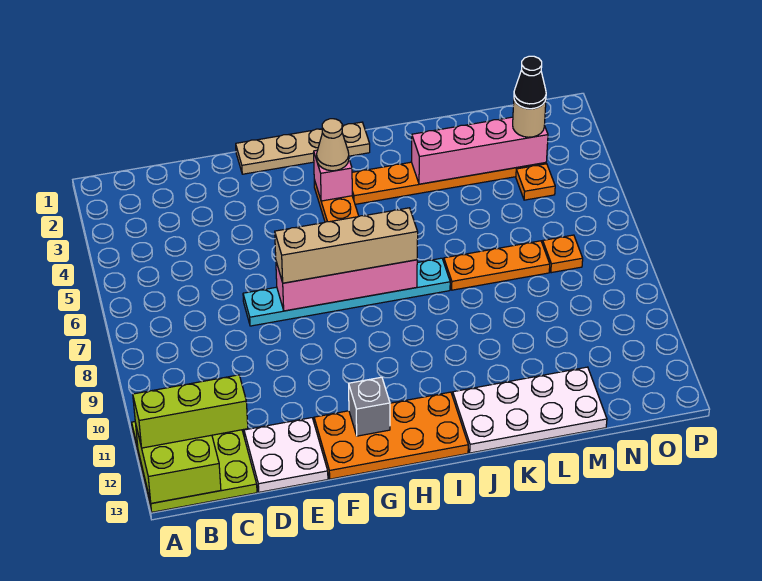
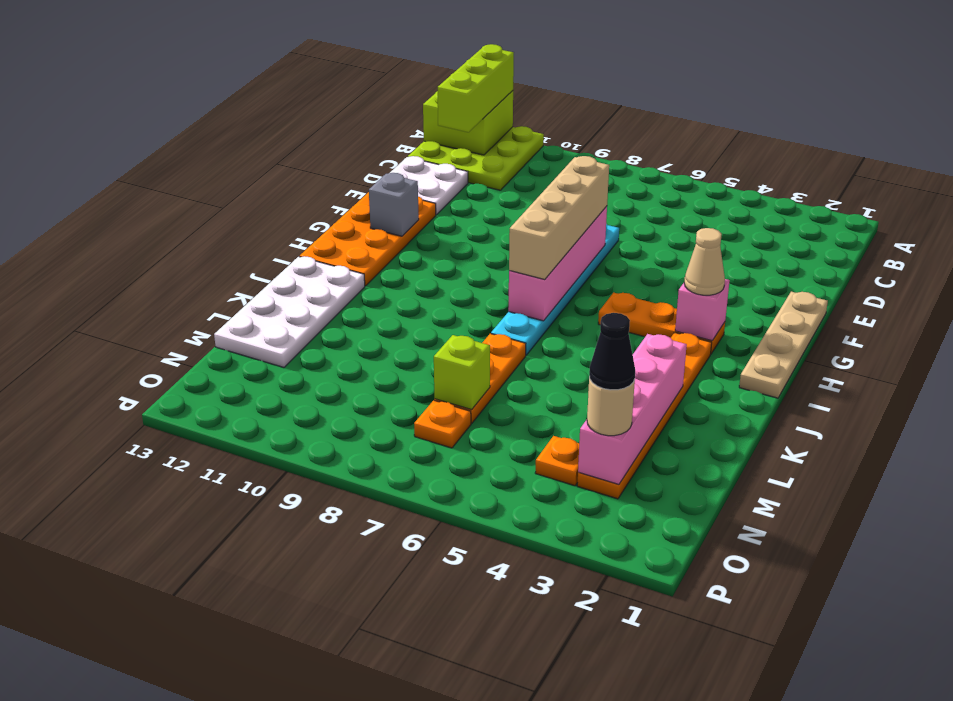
none -> lime 1x1 brick [434,335,490,410]

